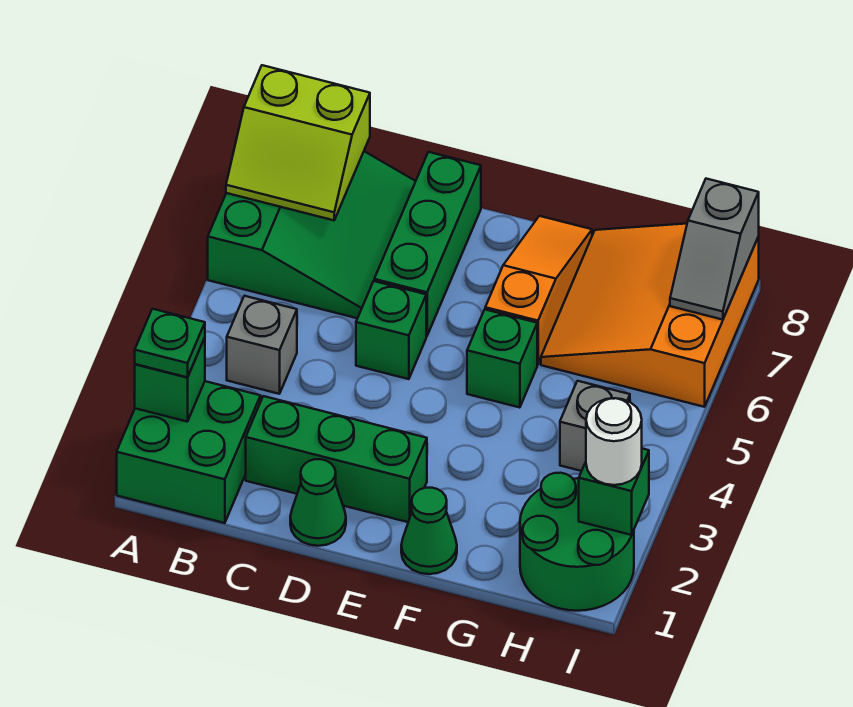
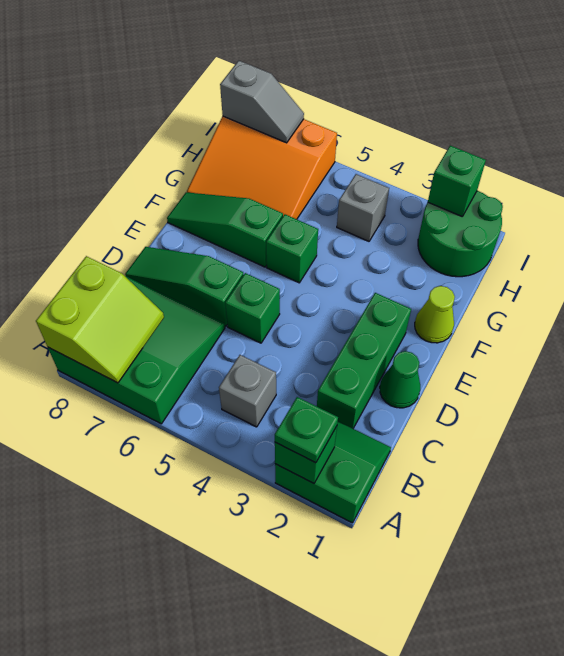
green 2x2 brick [117,381,261,523] -> green 2x2 slope [275,421,391,523]
green 1x3 brick [374,152,481,336] -> green 1x3 slope [125,247,244,326]
green 1x1 cone [401,488,457,574] -> lime 1x1 cone [415,286,455,343]
orange 1x3 slope [485,216,592,364] -> green 1x3 slope [167,192,283,267]
white 1x1 round brick [586,398,642,485] -> none

